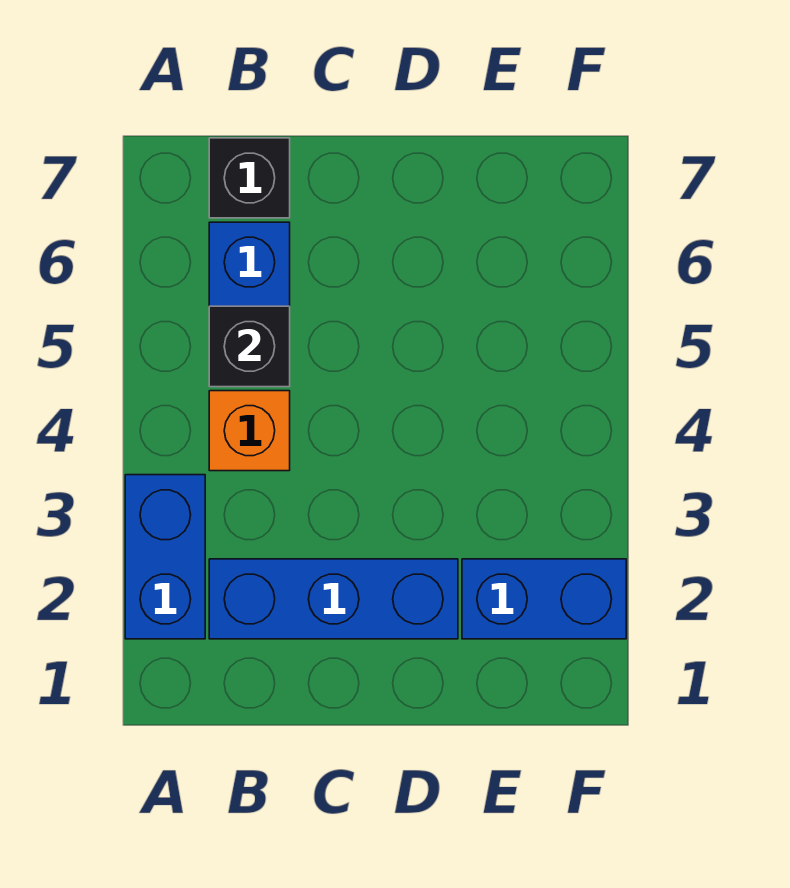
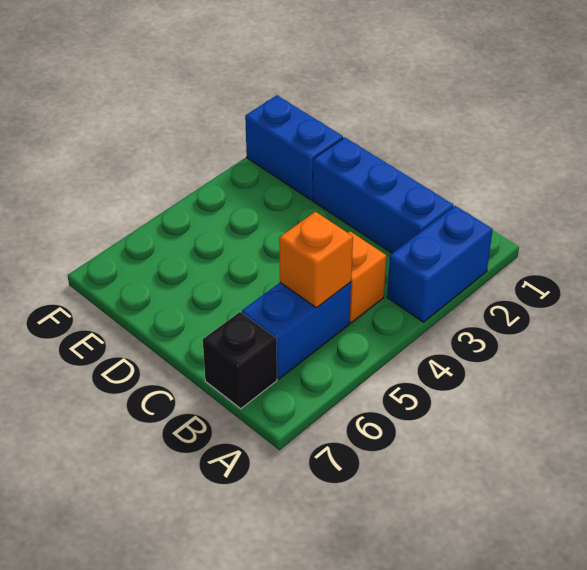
black 1x1 brick [209,306,290,387] -> orange 1x1 brick [279,212,353,308]

